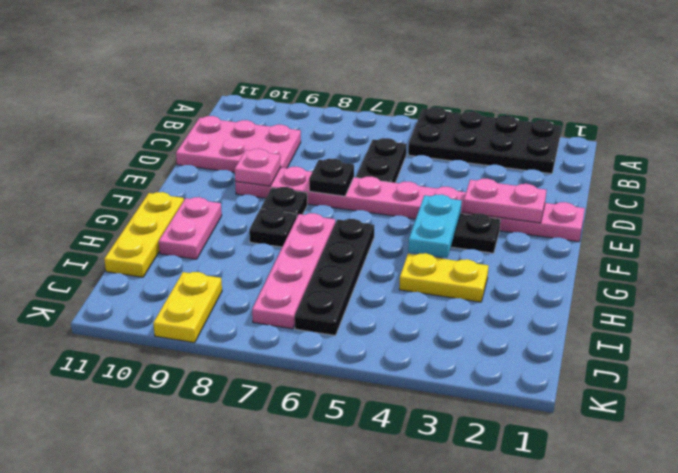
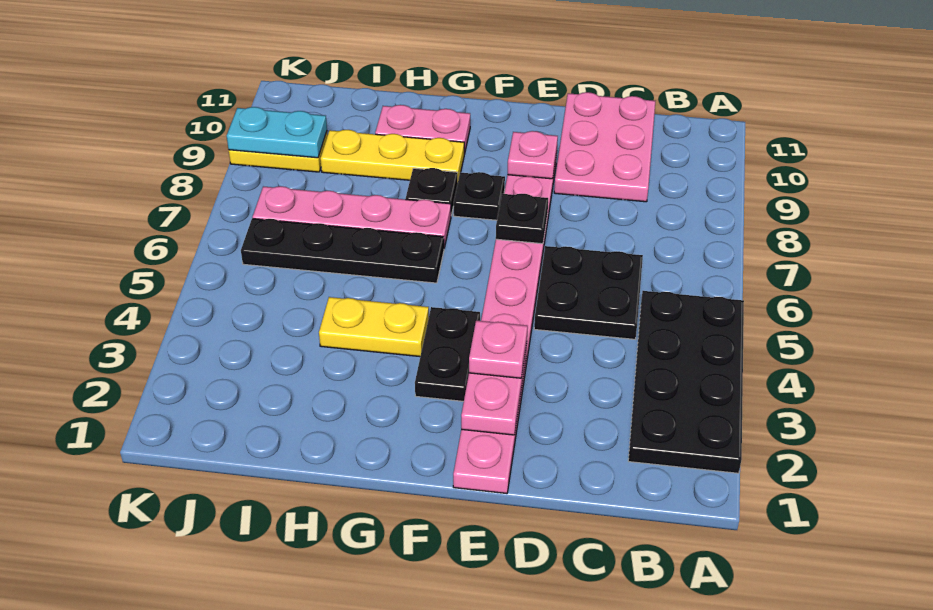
black 1x2 plate [356,138,406,183] -> black 2x2 plate [534,246,643,339]
none -> pink 1x1 plate [469,321,528,378]
cyan 1x2 plate [408,194,462,258] -> cyan 1x2 plate moved to [227,107,327,158]
yellow 1x3 plate [104,192,184,277] -> yellow 1x3 plate moved to [320,130,464,180]
yellow 1x2 plate [399,253,488,302] -> yellow 1x2 plate turned to [319,297,429,357]

